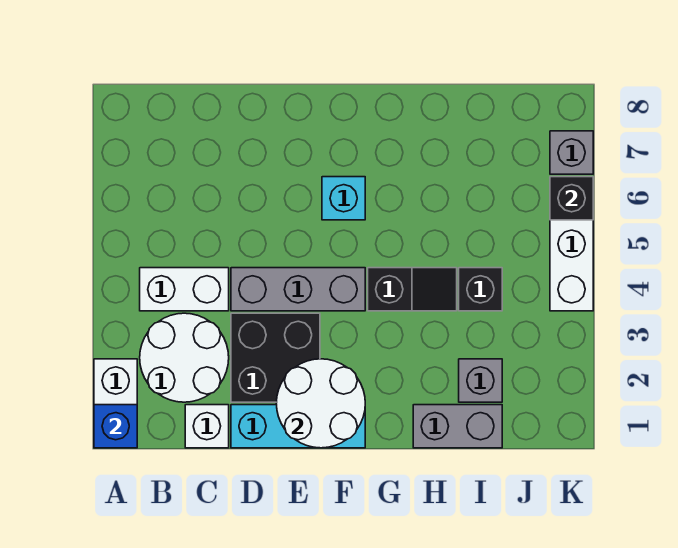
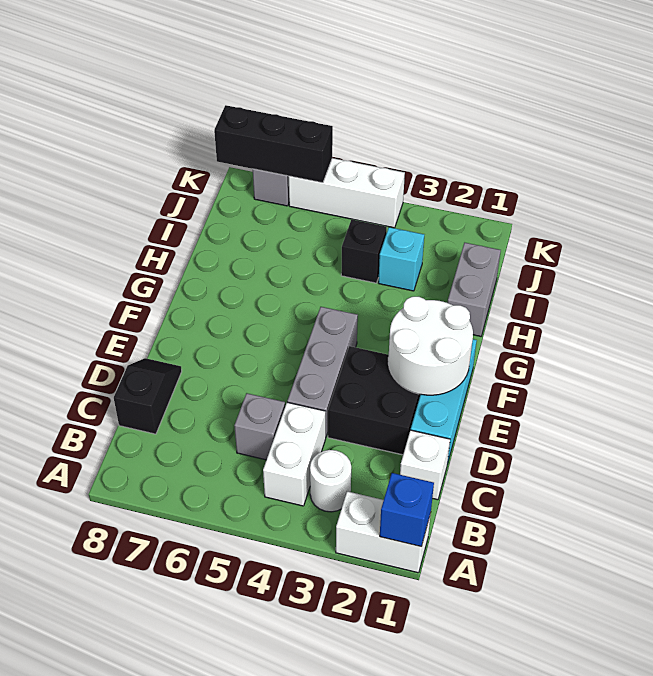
white 2x2 round brick [140,313,229,402] -> white 1x1 round brick [310,450,351,512]
cyan 1x1 brick [322,177,365,220] -> cyan 1x1 brick moved to [378,227,424,291]
black 1x2 slope [368,268,457,311] -> black 1x2 slope moved to [114,358,182,434]
grey 1x1 brick [459,359,502,402] -> grey 1x1 brick moved to [234,393,285,460]
black 1x1 brick [550,177,593,220] -> black 1x3 brick [214,105,333,183]

